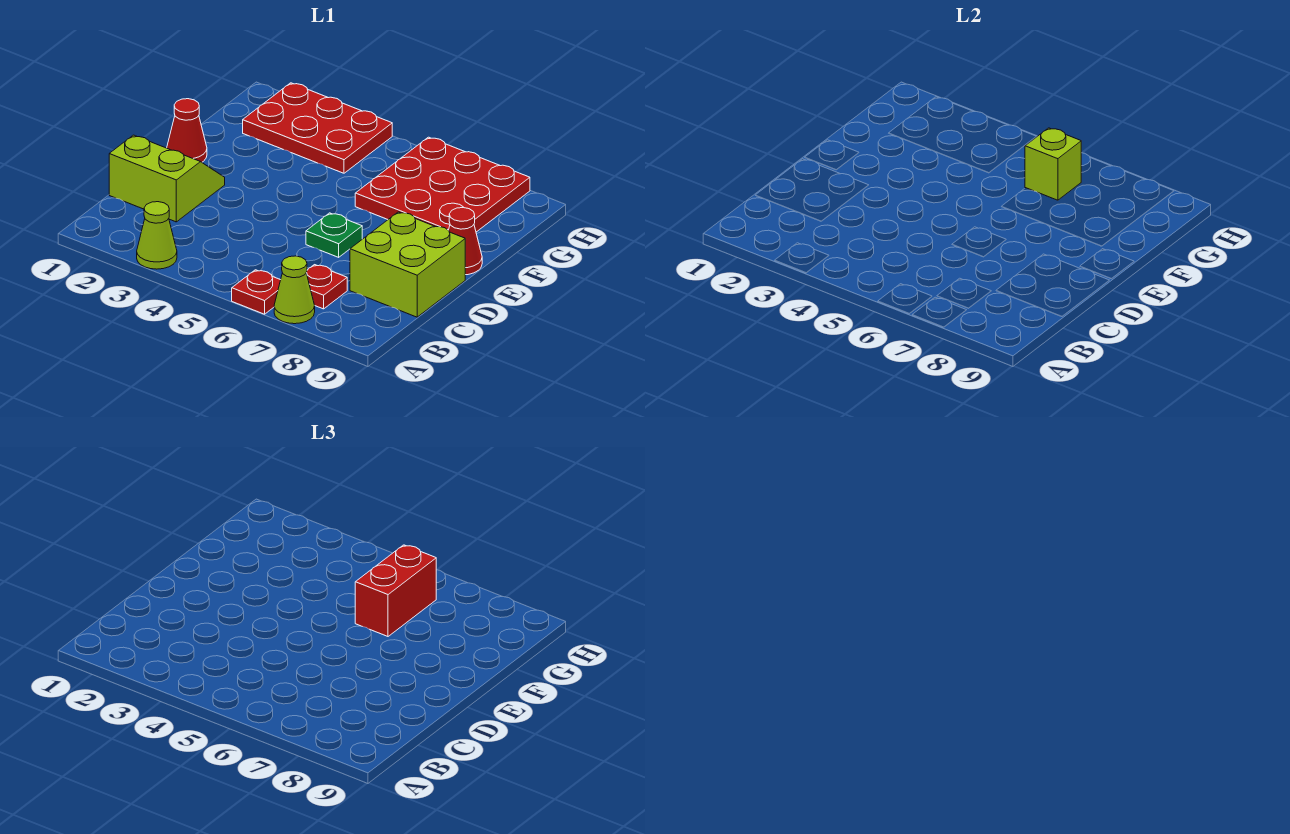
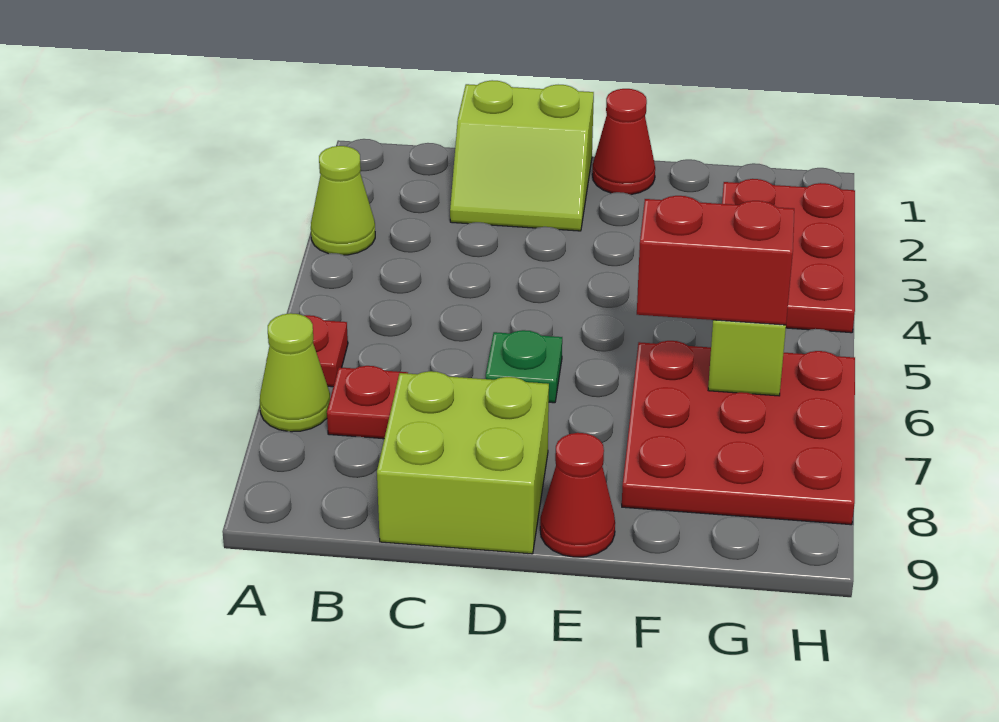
lime 2x2 slope [109,135,225,222] -> lime 2x2 slope turned to [450,80,594,231]

